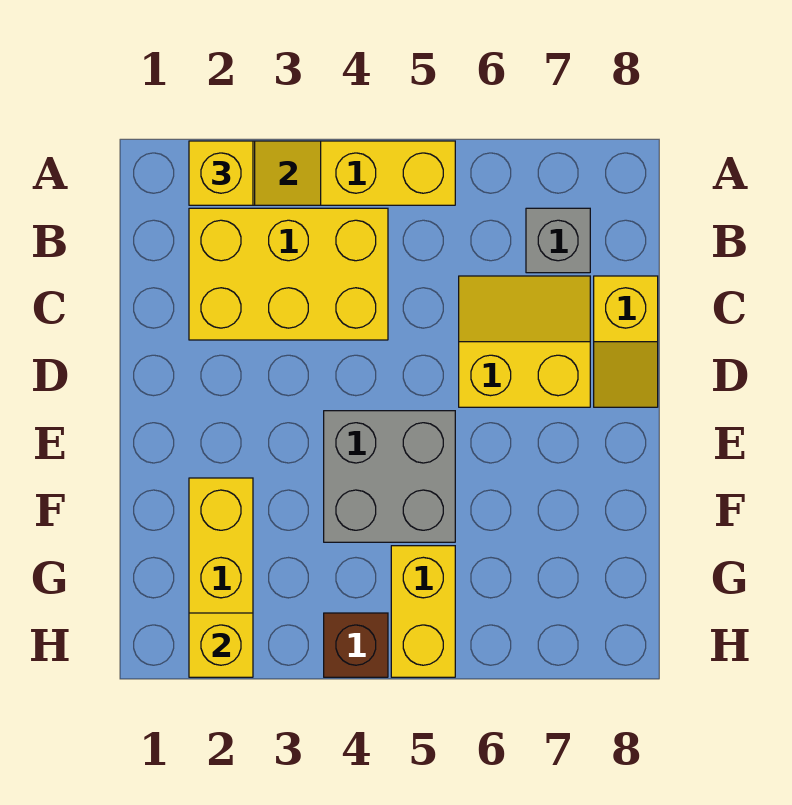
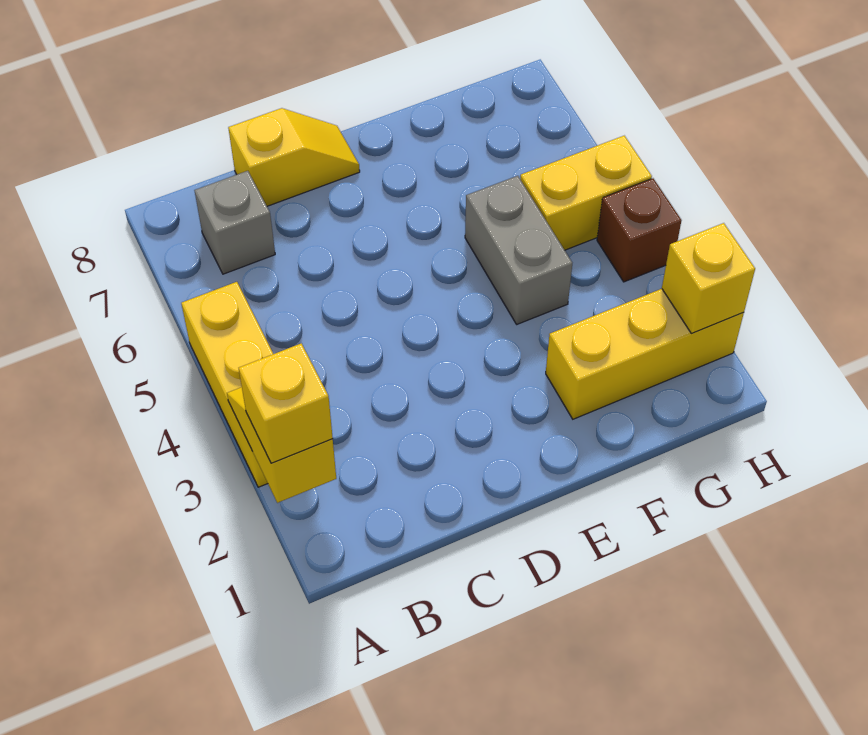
yellow 2x3 brick [189,208,388,340] -> none
yellow 2x2 slope [459,276,590,407] -> none
grey 2x2 brick [324,411,455,542] -> grey 1x2 brick [465,176,572,324]

